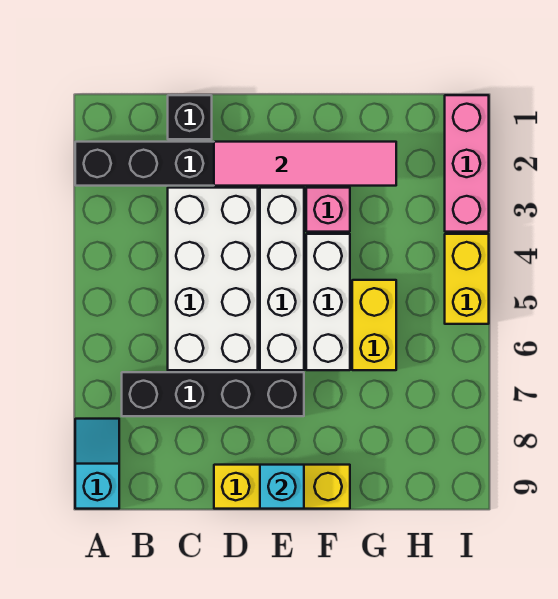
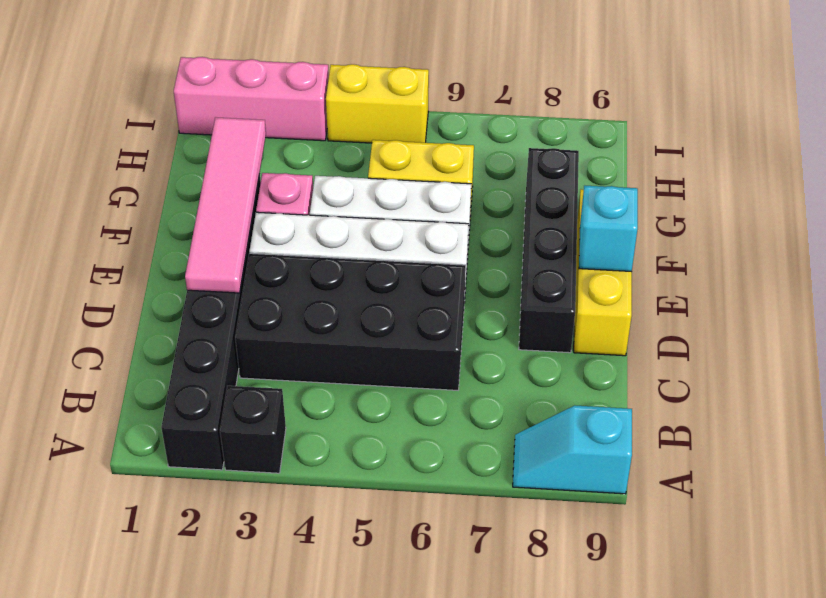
black 1x4 brick [122,372,304,416] -> black 1x4 brick moved to [519,148,579,353]
black 1x1 brick [168,95,212,139] -> black 1x1 brick moved to [220,386,286,473]
white 2x4 brick [168,188,258,370] -> black 2x4 brick [235,253,466,390]

